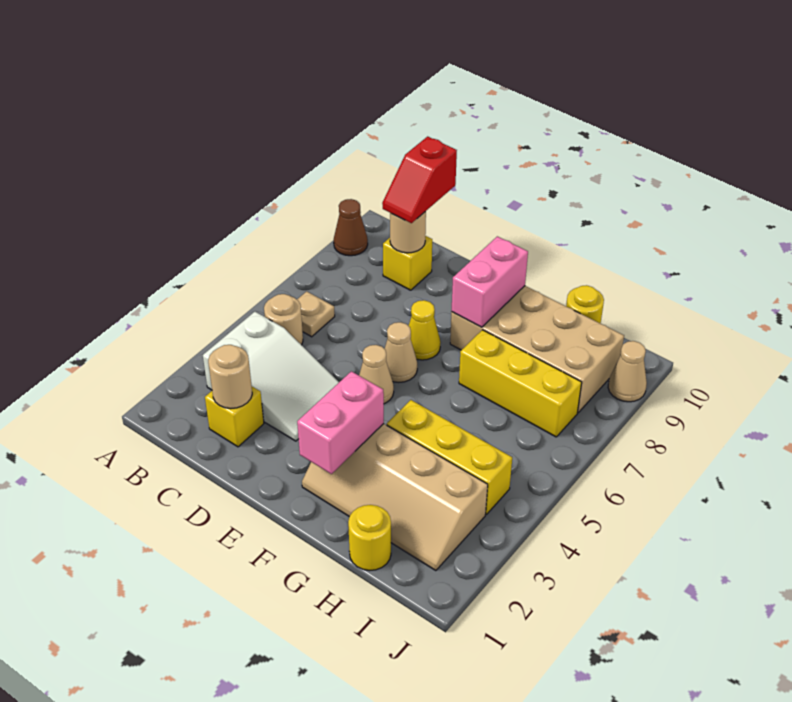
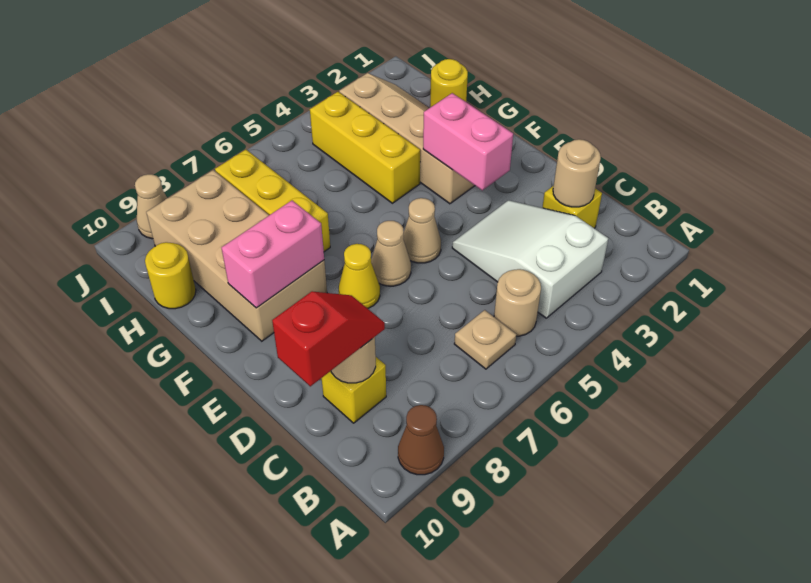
pink 1x2 brick [297,371,384,474] -> pink 1x2 brick turned to [423,93,513,190]

